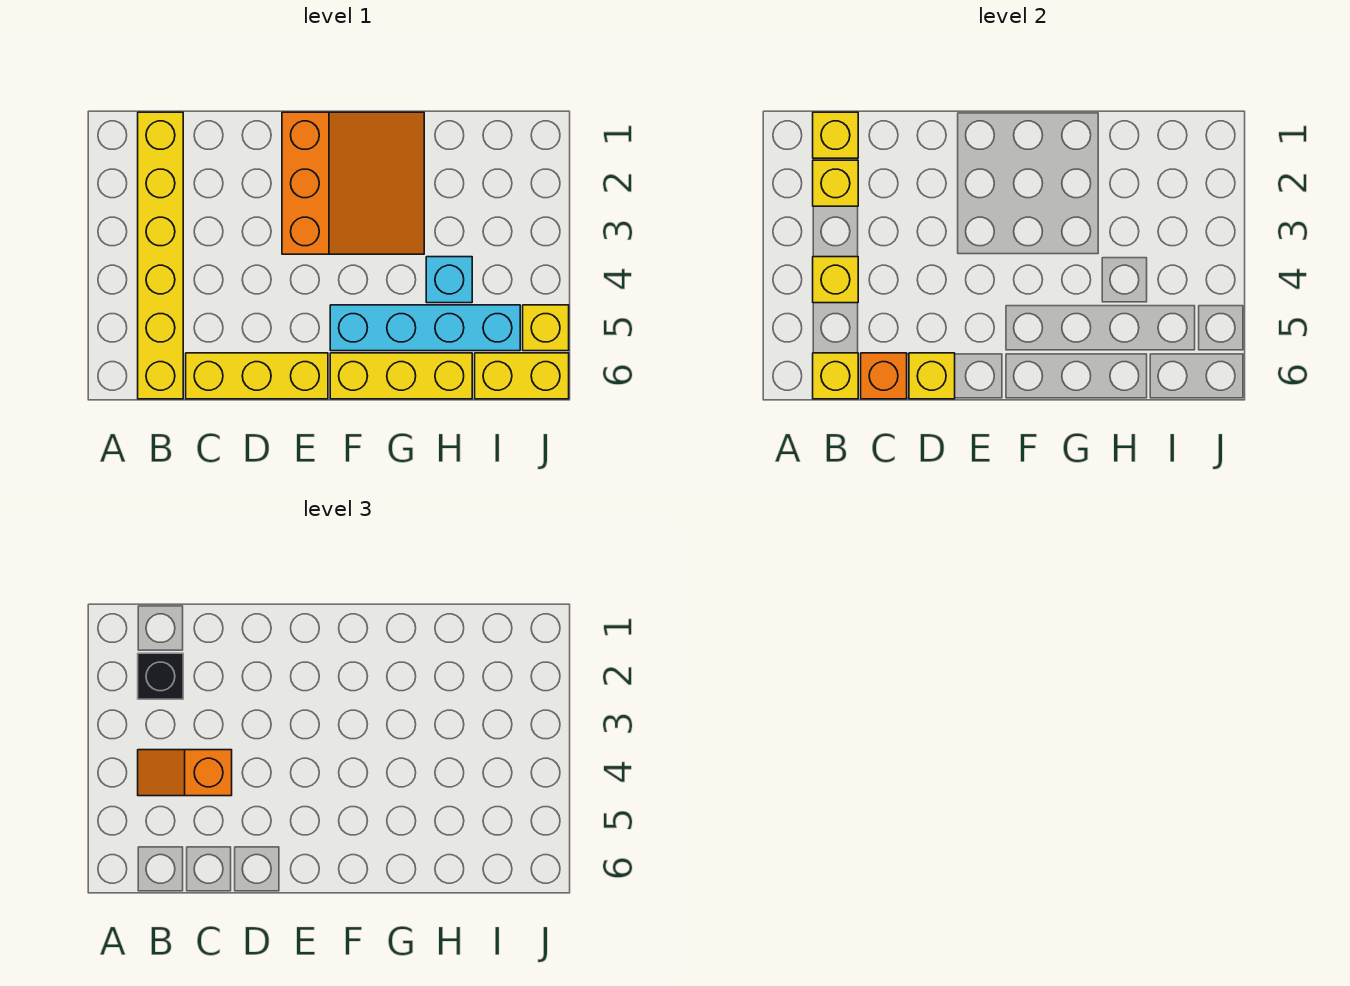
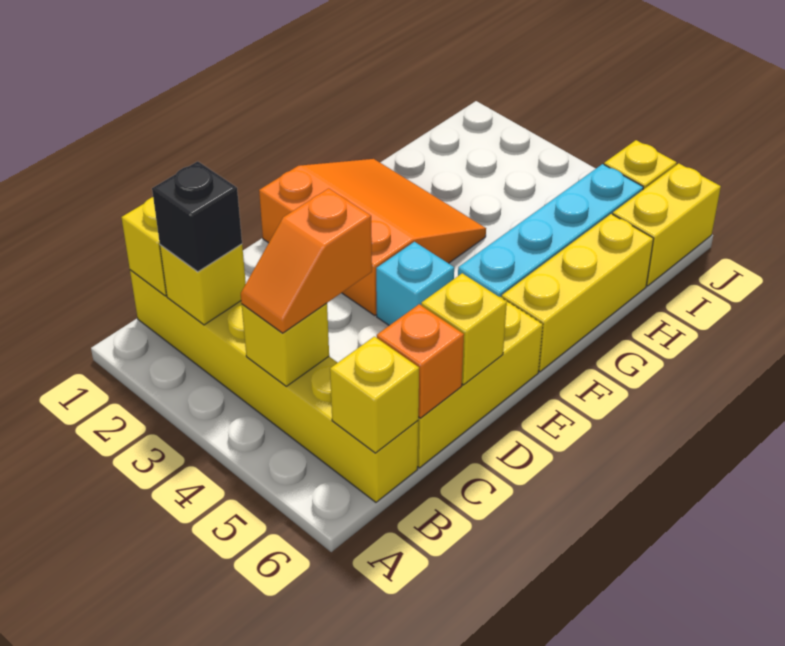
cyan 1x1 brick [426,257,472,303] -> cyan 1x1 brick moved to [376,242,454,325]

